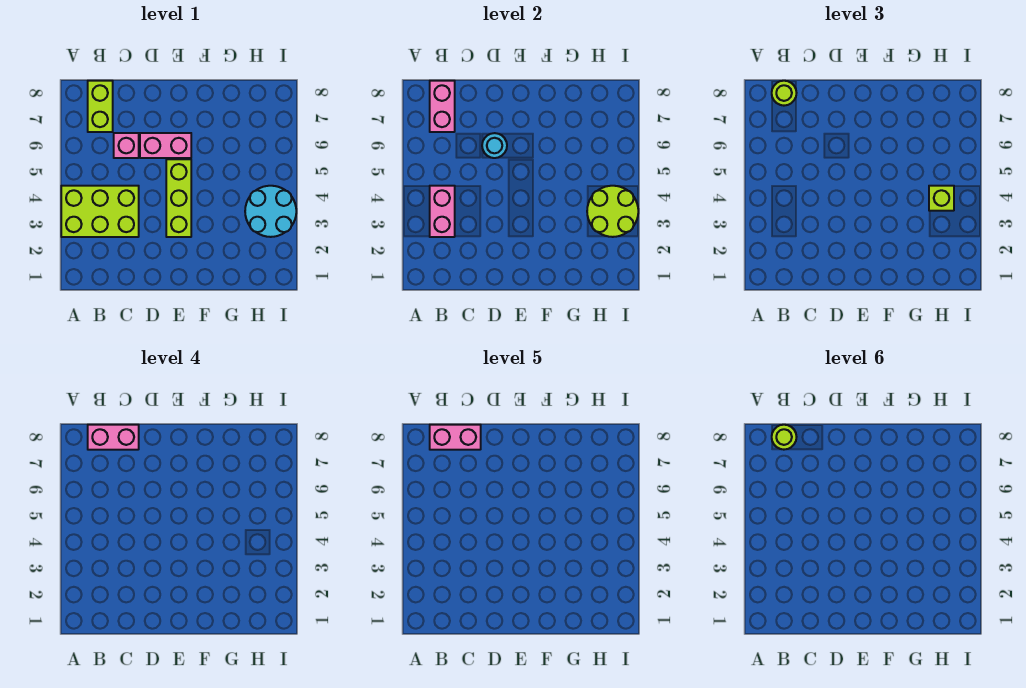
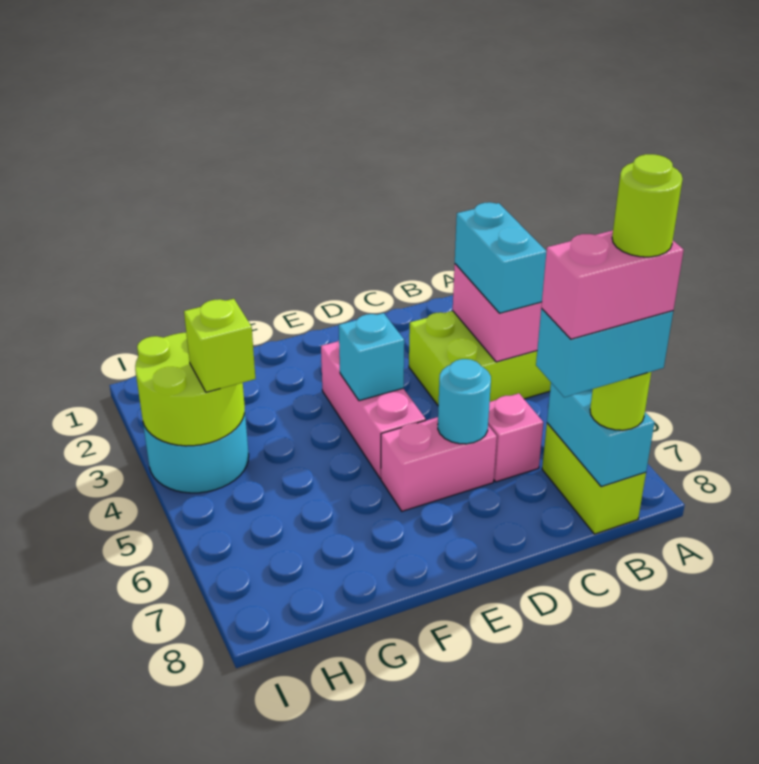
none -> cyan 1x2 brick [455,202,546,313]
pink 1x2 brick [430,81,455,132] -> cyan 1x2 brick [547,383,655,487]
pink 1x2 brick [88,425,139,450] -> cyan 1x2 brick [536,309,673,397]
lime 1x3 brick [166,159,191,237] -> pink 1x3 brick [321,341,426,478]
none -> cyan 1x1 brick [339,313,404,401]

